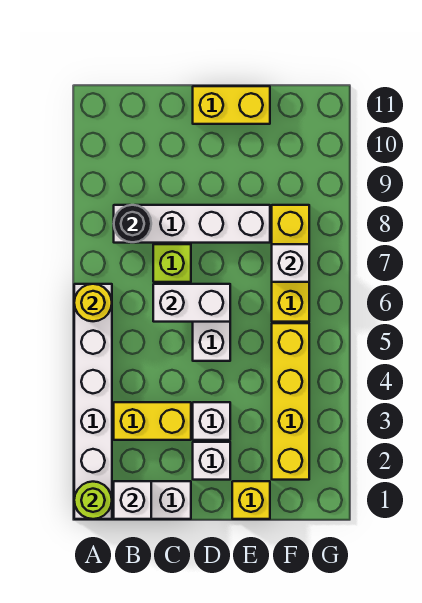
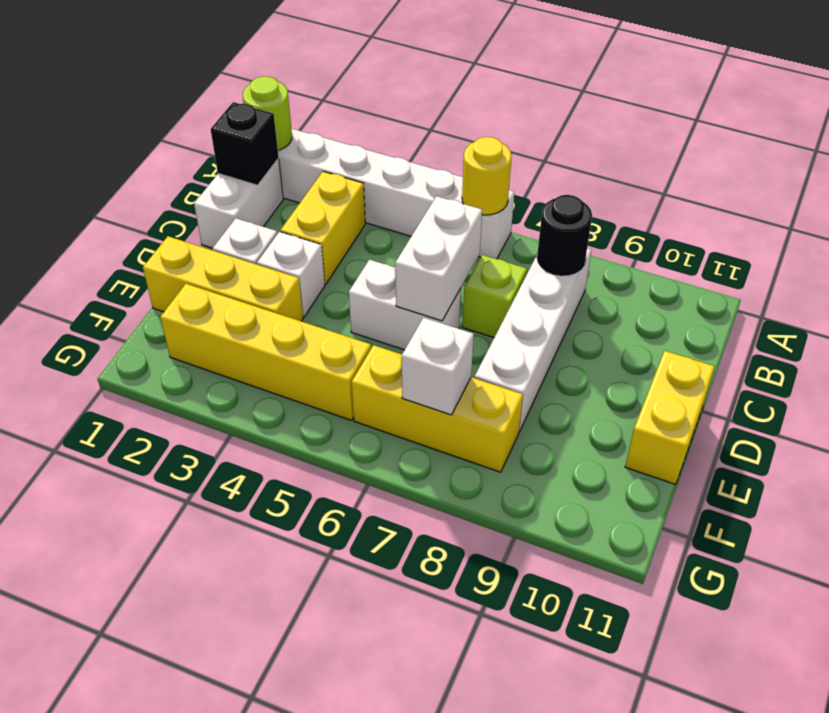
white 1x1 brick [114,481,151,519] -> black 1x1 brick [211,102,279,185]
yellow 1x1 brick [232,481,270,519] -> yellow 1x3 brick [143,236,303,321]

